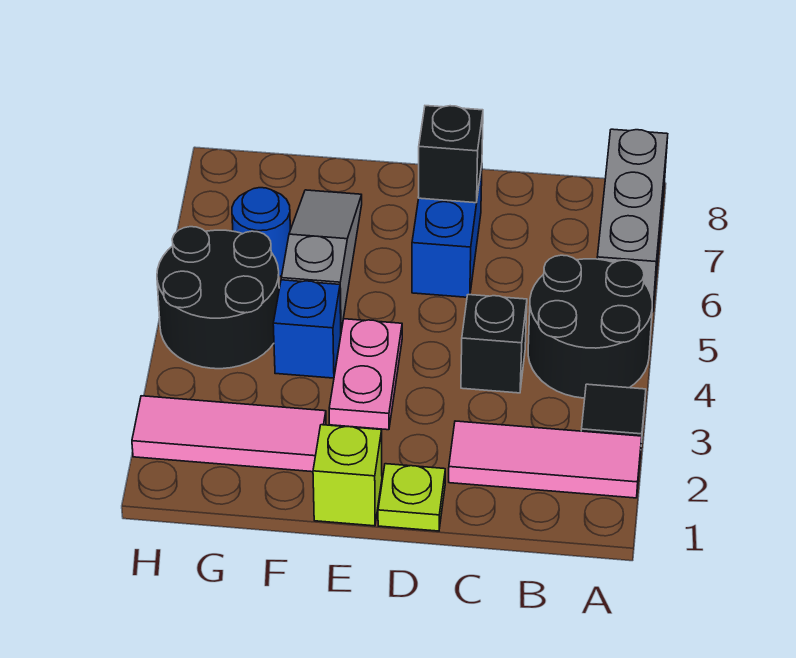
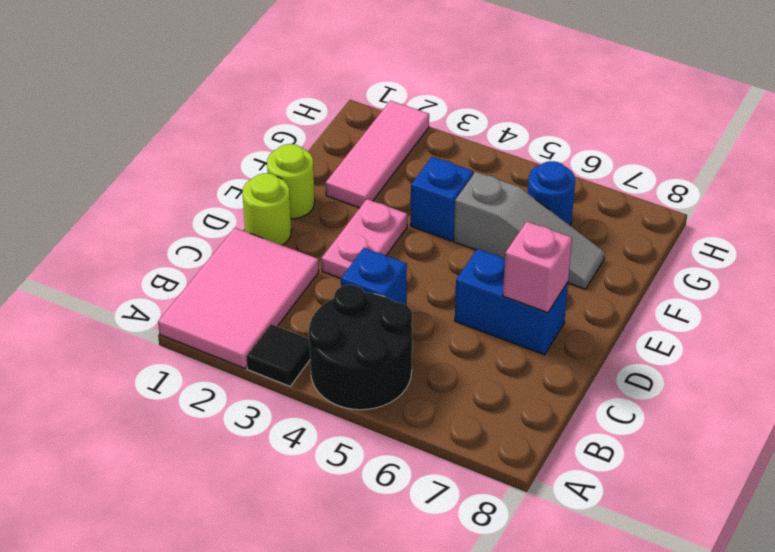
pink 1x3 tile [449,421,642,498] -> pink 2x3 tile [158,228,319,368]
grey 1x3 brick [597,129,668,312] -> none
black 1x1 brick [461,295,527,393] -> blue 1x1 brick [341,248,407,305]
lime 1x1 plate [378,464,445,531] -> lime 1x1 round brick [243,173,291,245]
black 1x1 brick [418,106,483,203] -> pink 1x1 brick [503,222,572,313]
lime 1x1 brick [313,425,382,526] -> lime 1x1 round brick [267,144,315,219]
pink 1x2 plate [329,319,402,430] -> pink 1x2 plate turned to [321,199,407,279]
black 2x2 round brick [157,227,279,369] -> none

